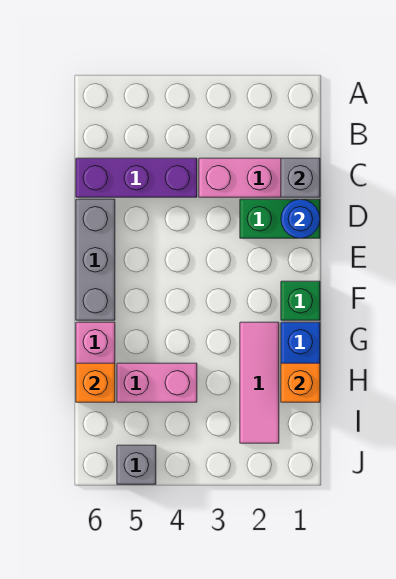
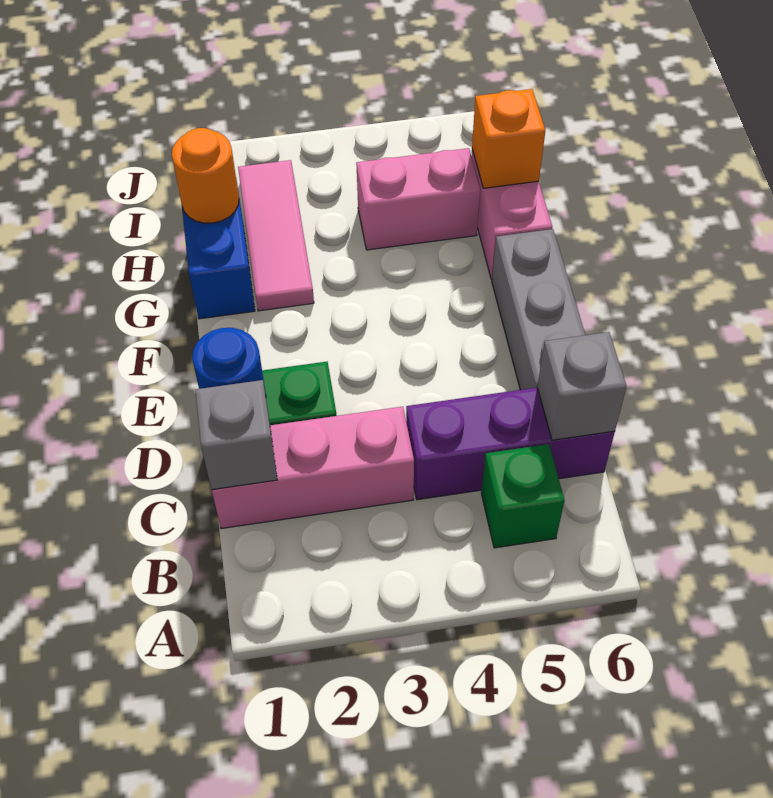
green 1x1 brick [281,281,320,320] -> green 1x1 brick moved to [481,444,564,548]
orange 1x1 brick [281,363,320,402] -> orange 1x1 round brick [172,128,239,223]
grey 1x1 brick [117,445,156,484] -> grey 1x1 brick moved to [537,332,627,440]

